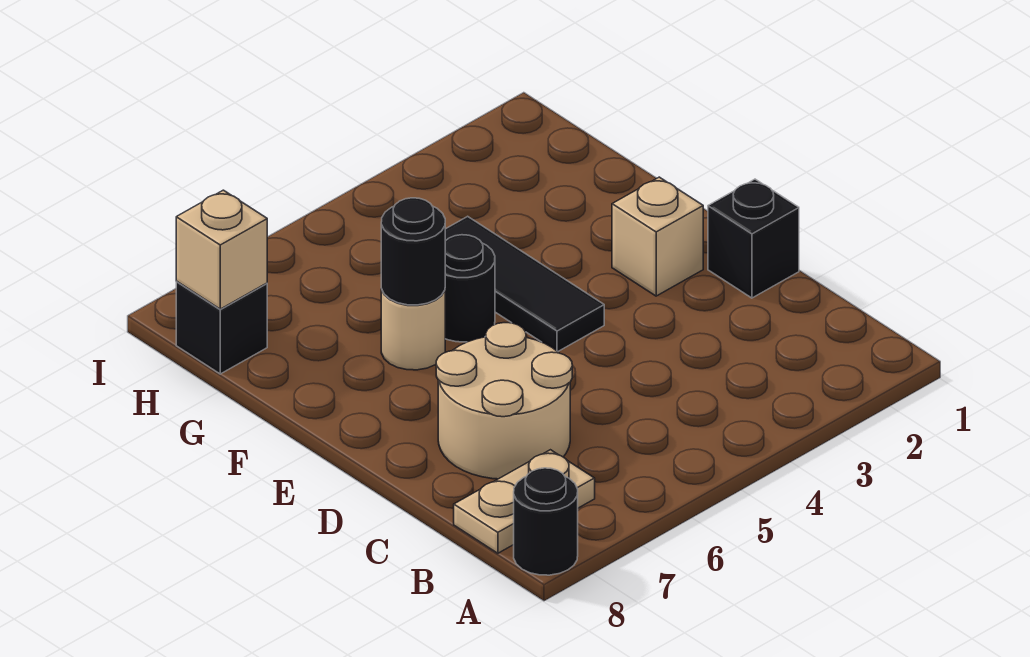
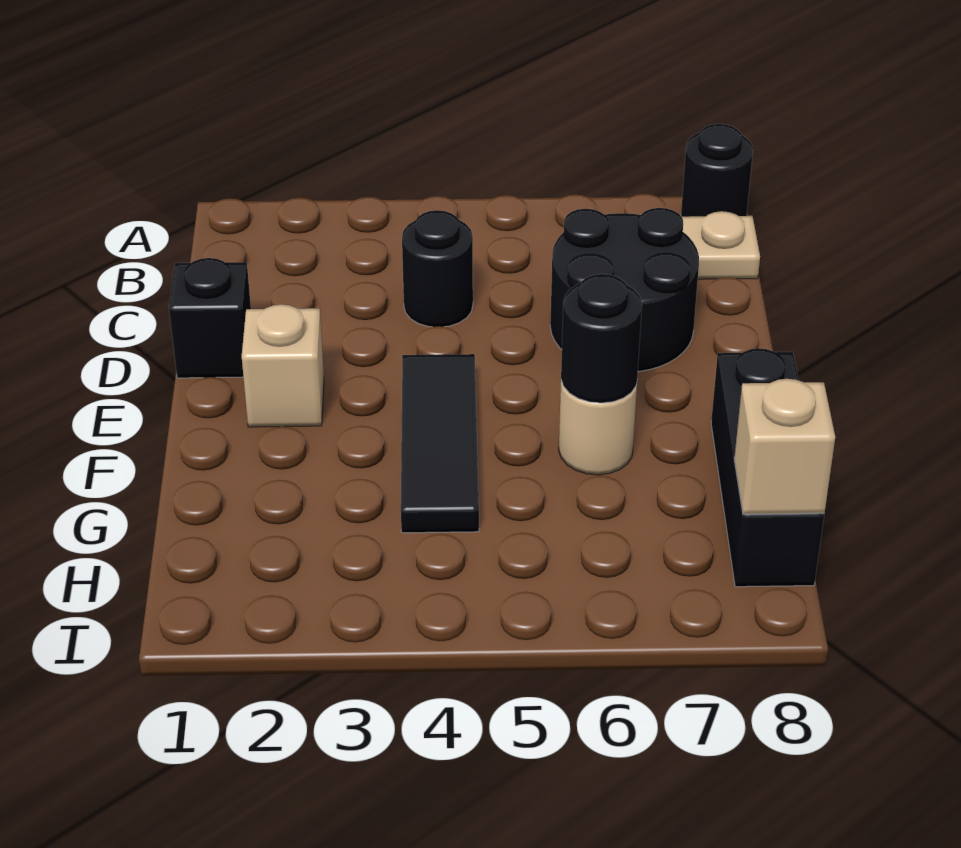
tan 2x2 round brick [436,323,572,479] -> black 2x2 round brick [550,208,699,372]
black 1x1 round brick [445,235,495,342] -> black 1x1 round brick moved to [402,210,473,327]
black 1x1 brick [176,282,267,374] -> black 1x3 brick [711,348,824,587]

